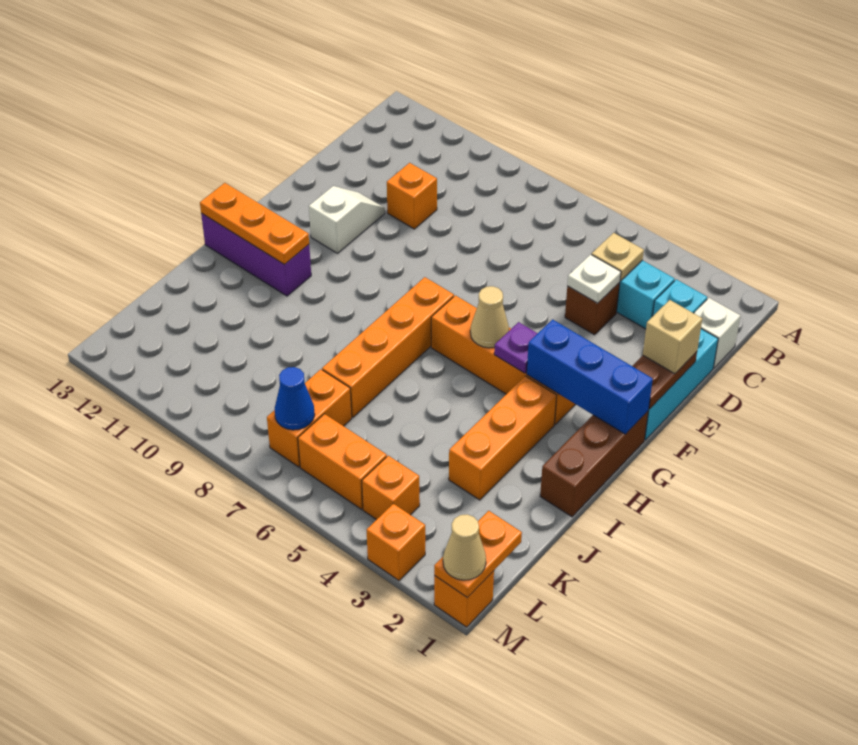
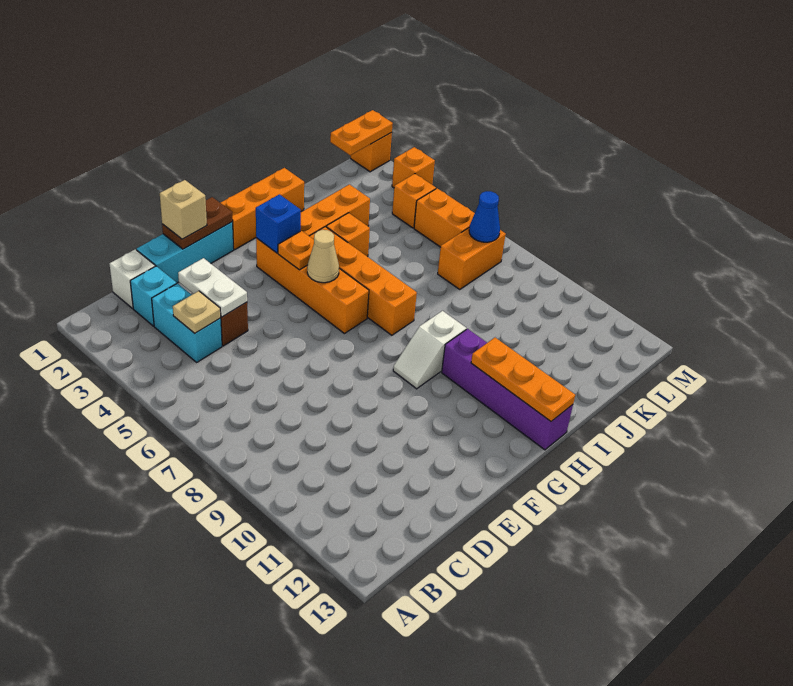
white 1x1 plate [567,254,621,303] -> white 1x2 plate [178,258,247,317]
orange 1x1 brick [387,163,437,229] -> orange 1x1 brick moved to [326,213,370,257]
white 1x2 slope [309,186,385,253] -> white 1x2 slope moved to [393,311,466,389]
brown 1x3 brick [540,411,648,517] -> orange 1x3 brick [221,168,304,249]
blue 1x3 brick [527,320,653,434] -> blue 1x1 brick [256,194,301,253]
purple 1x1 plate [494,322,538,373] -> orange 1x1 plate [278,231,314,270]
orange 1x4 brick [322,277,454,417] -> orange 1x4 brick turned to [310,227,417,335]
purple 1x3 brick [201,213,311,296] -> purple 1x4 brick [442,329,573,450]
tan 1x1 cone [443,514,486,580] -> none

